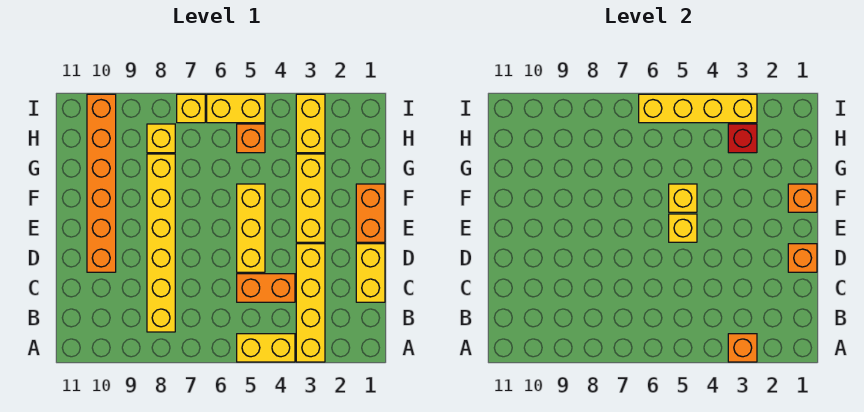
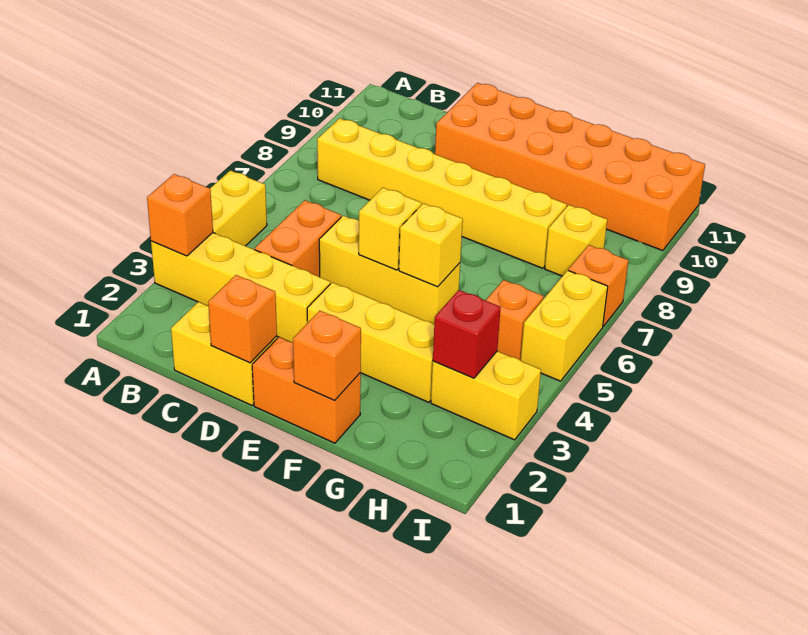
orange 1x6 brick [87,94,116,272] -> orange 2x6 brick [435,83,705,251]
yellow 1x4 brick [639,94,757,123] -> none
yellow 1x1 brick [177,94,205,123] -> orange 1x1 brick [568,245,629,326]

